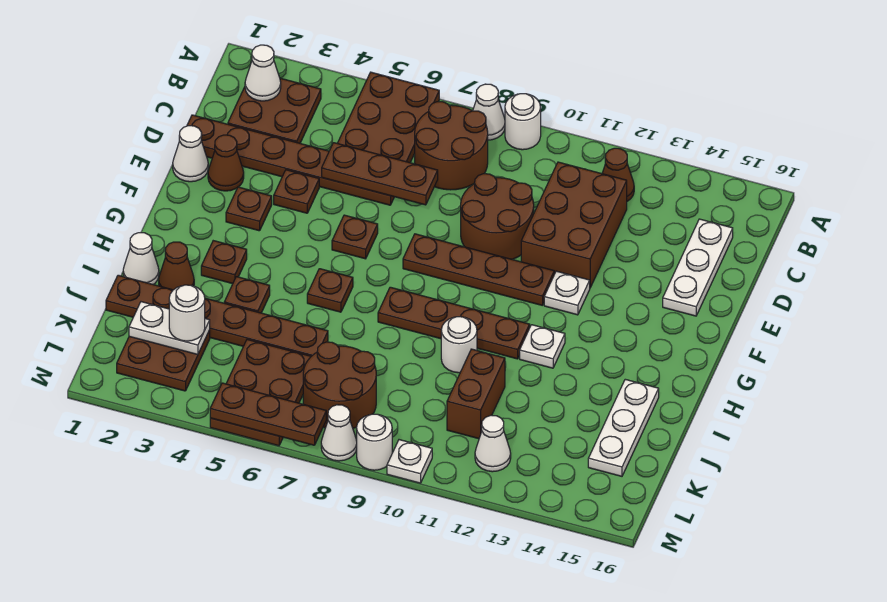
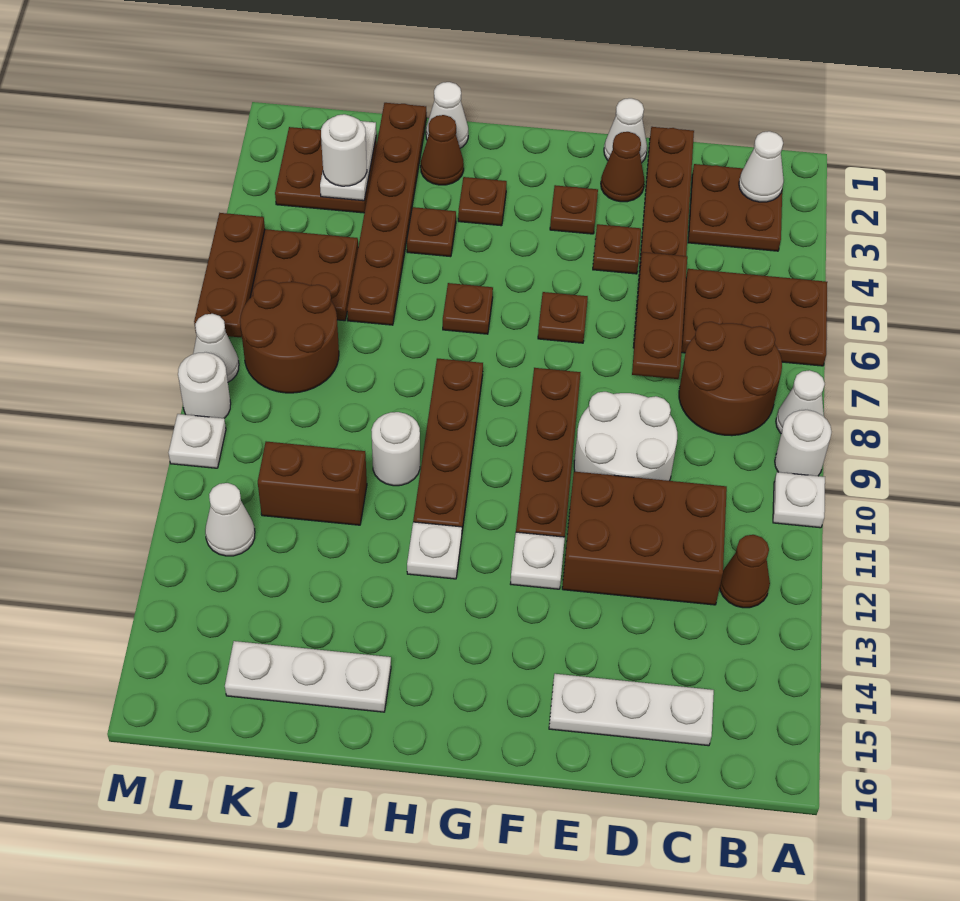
none -> white 1x1 plate [773,472,825,528]
brown 2x2 round brick [461,174,534,259] -> white 2x2 round brick [574,392,677,481]

